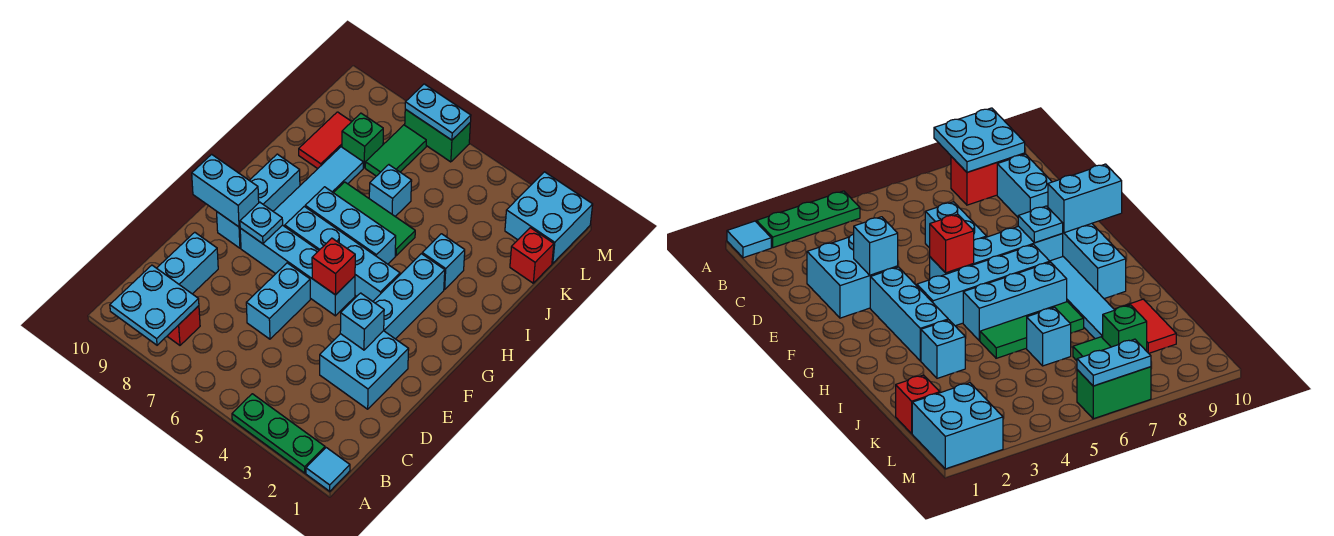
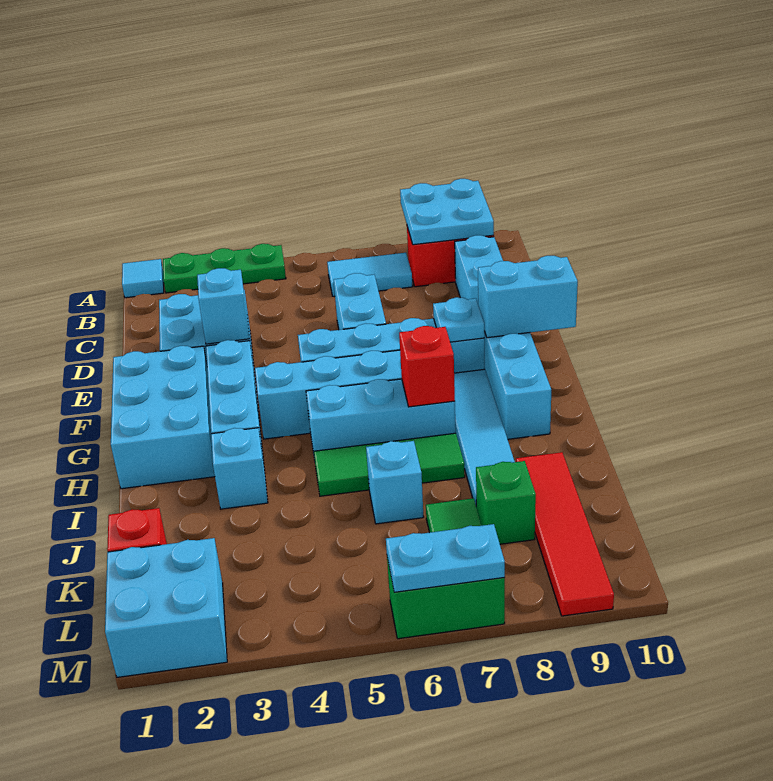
none -> cyan 1x2 tile [327,253,413,296]
none -> cyan 2x3 brick [111,346,215,489]
red 1x1 brick [312,238,355,295] -> red 1x1 brick moved to [399,326,455,407]
red 1x2 tile [299,112,352,169] -> red 1x4 tile [516,452,614,616]

